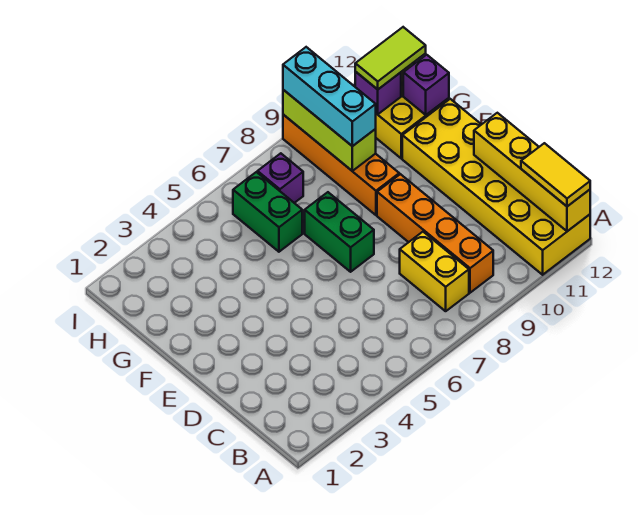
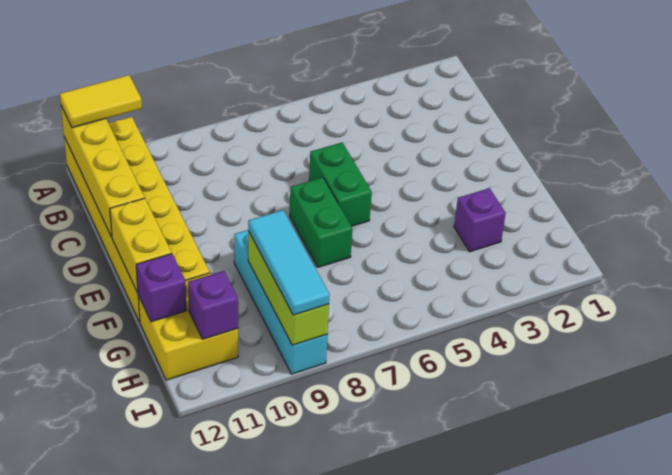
yellow 1x2 tile [521,143,590,206] -> yellow 1x2 tile turned to [60,75,142,128]
yellow 1x2 brick [400,232,469,311] -> yellow 1x2 brick moved to [110,198,172,293]
orange 1x4 brick [377,174,493,293] -> none
orange 1x4 brick [283,115,399,215] -> cyan 1x4 brick [234,230,327,374]
green 1x2 brick [233,172,302,252] -> green 1x2 brick moved to [309,142,372,226]
cyan 1x3 brick [283,47,376,146] -> cyan 1x3 tile [248,210,330,315]
purple 1x1 brick [258,153,303,203] -> purple 1x1 brick moved to [454,188,506,252]
lime 1x2 tile [355,27,426,89] -> none

